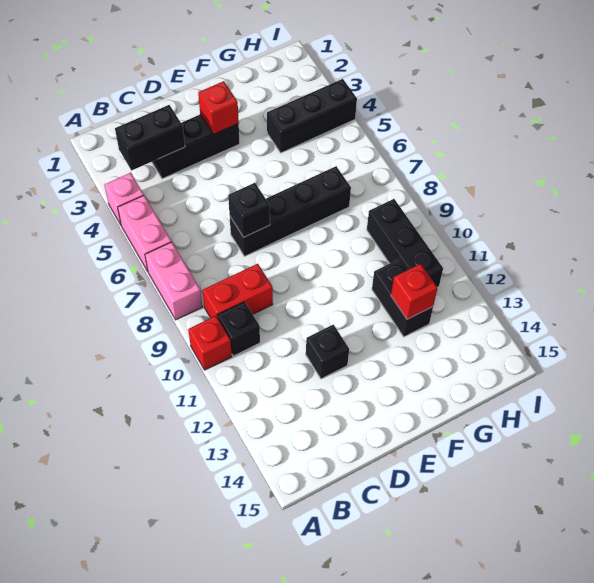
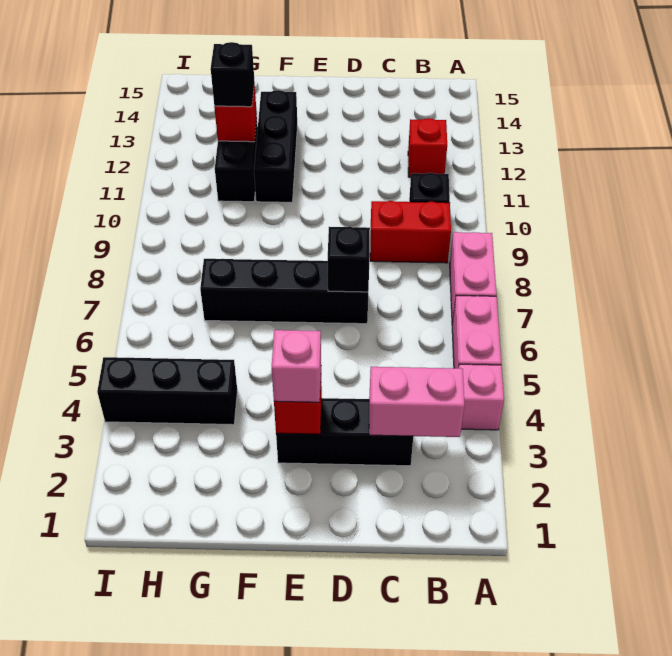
red 1x1 brick [188,316,232,370] -> red 1x1 brick moved to [408,118,447,177]
black 1x2 brick [115,105,185,171] -> pink 1x2 brick [369,367,465,437]
black 1x1 brick [306,324,349,379] -> black 1x1 brick moved to [211,42,254,107]
none -> pink 1x1 brick [272,330,321,402]
black 1x3 brick [367,199,443,287] -> black 1x3 brick moved to [254,90,297,202]

